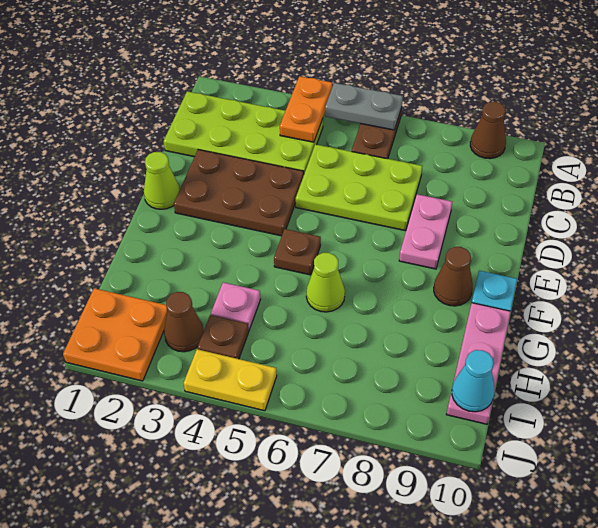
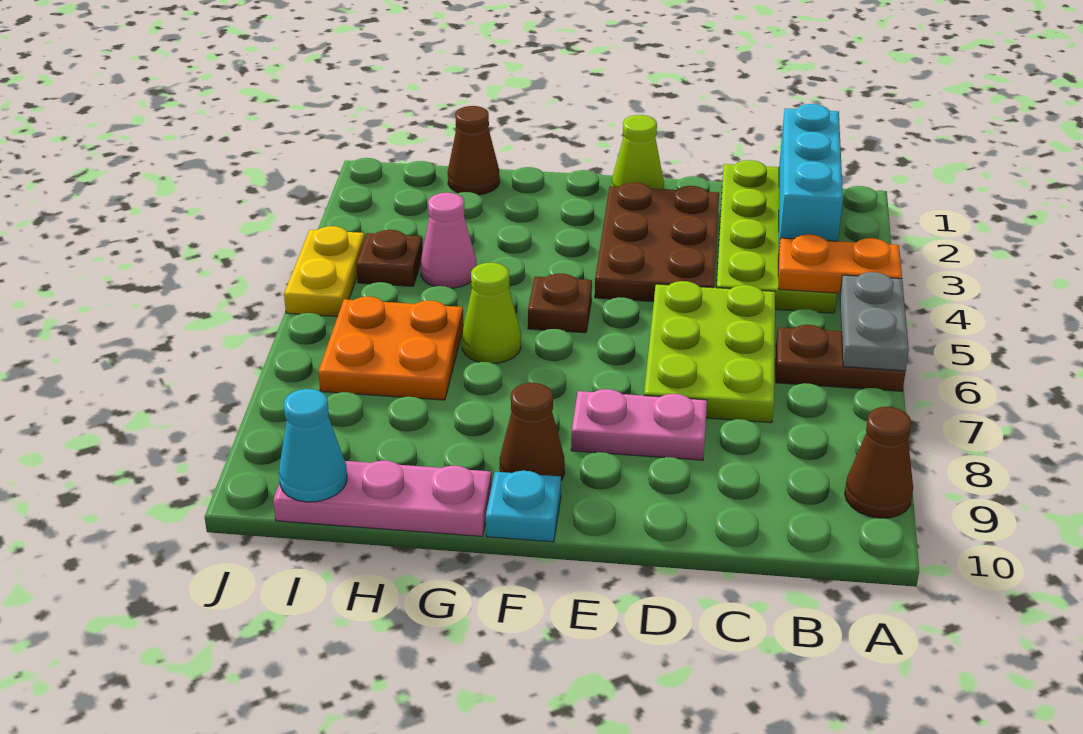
none -> cyan 1x3 brick [779,104,843,247]
pink 1x1 plate [211,282,260,331] -> pink 1x1 cone [421,193,476,288]
orange 2x2 plate [63,288,168,381] -> orange 2x2 plate moved to [318,297,464,400]
brown 1x1 cone [164,292,204,352] -> brown 1x1 cone moved to [448,106,500,195]

